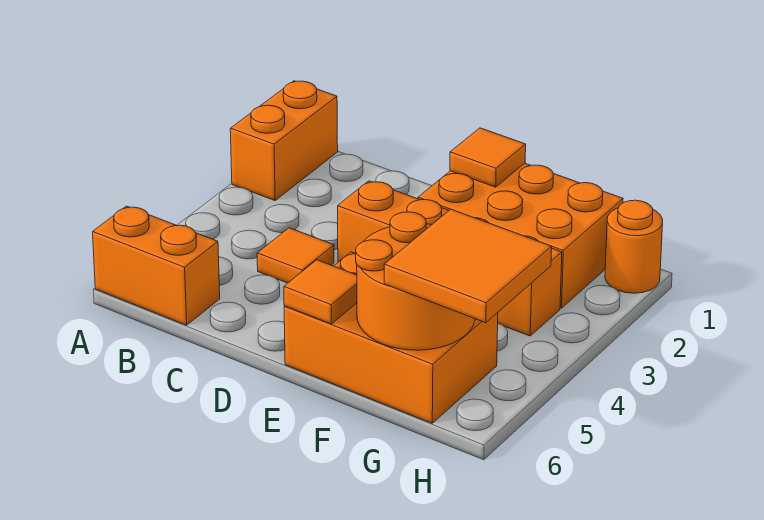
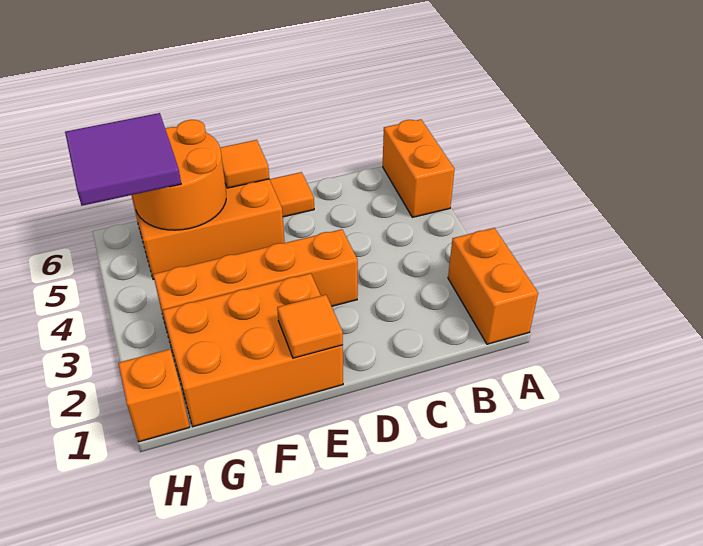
orange 1x2 brick [93,206,220,325] -> orange 1x2 brick turned to [383,119,454,217]
orange 1x1 tile [257,228,334,283] -> orange 1x1 tile moved to [270,172,314,217]
orange 2x2 tile [384,209,552,323] -> purple 2x2 tile [65,113,181,206]
orange 1x1 round brick [605,200,663,293] -> orange 1x1 brick [118,349,190,442]

